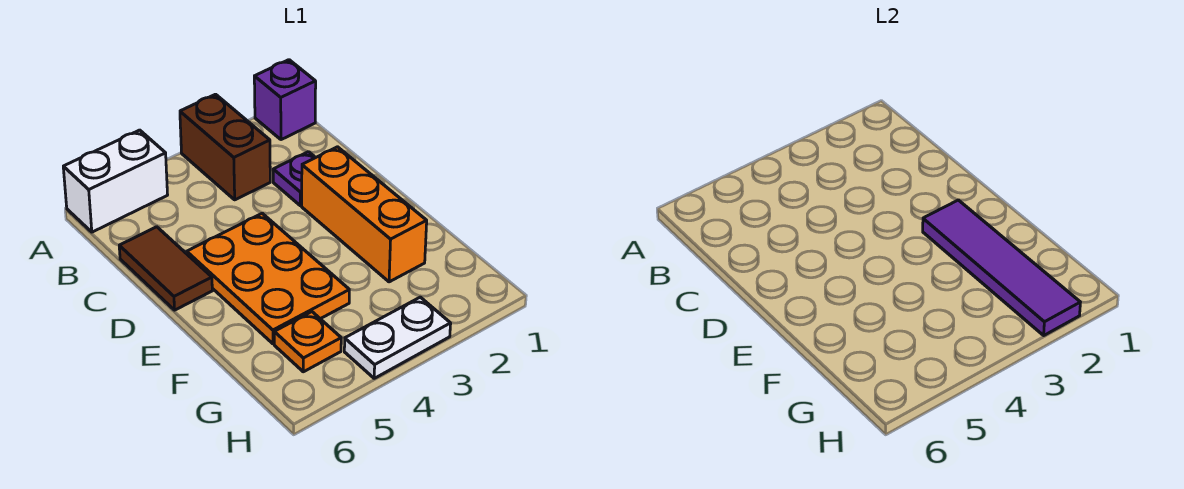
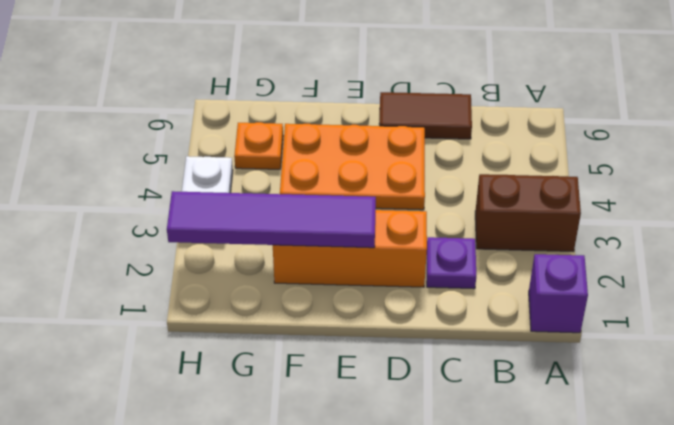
white 1x2 brick [63,130,168,232] -> none

